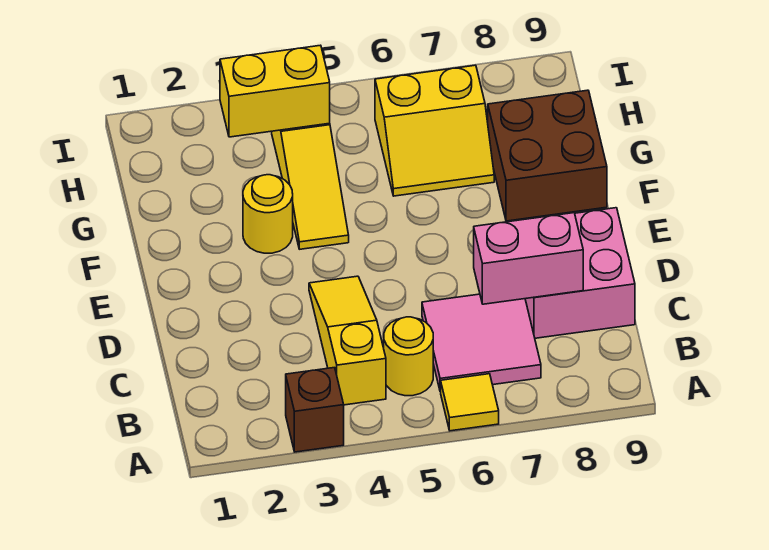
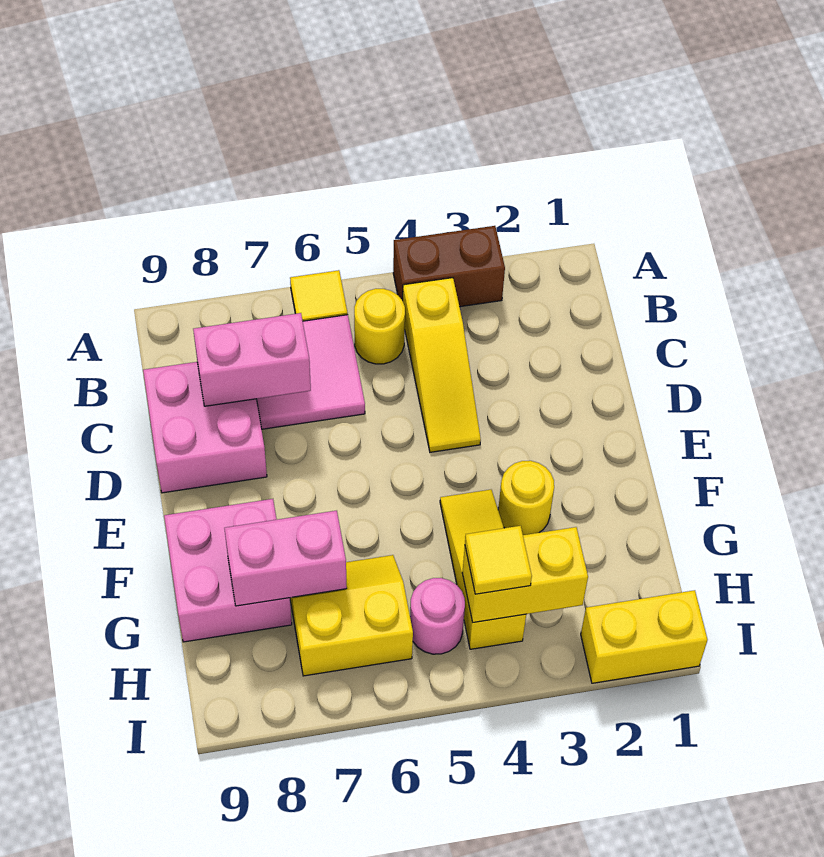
brown 1x1 brick [286,368,344,452] -> brown 1x2 brick [393,226,505,307]
brown 2x2 brick [488,90,607,221] -> pink 2x2 brick [164,499,292,642]
none -> pink 1x2 brick [224,511,347,606]
none -> yellow 1x1 tile [465,526,532,594]
none -> pink 1x1 round brick [410,578,465,654]
none -> yellow 1x2 brick [581,590,708,683]

